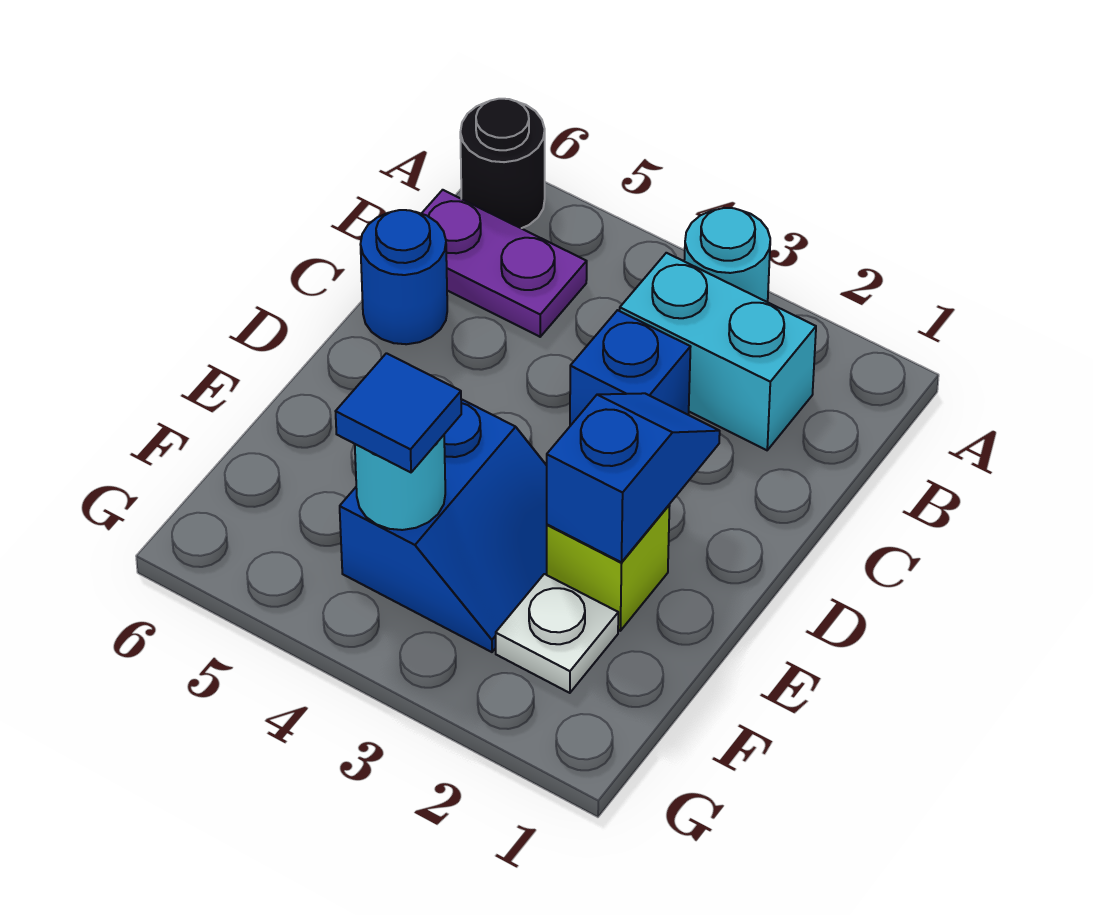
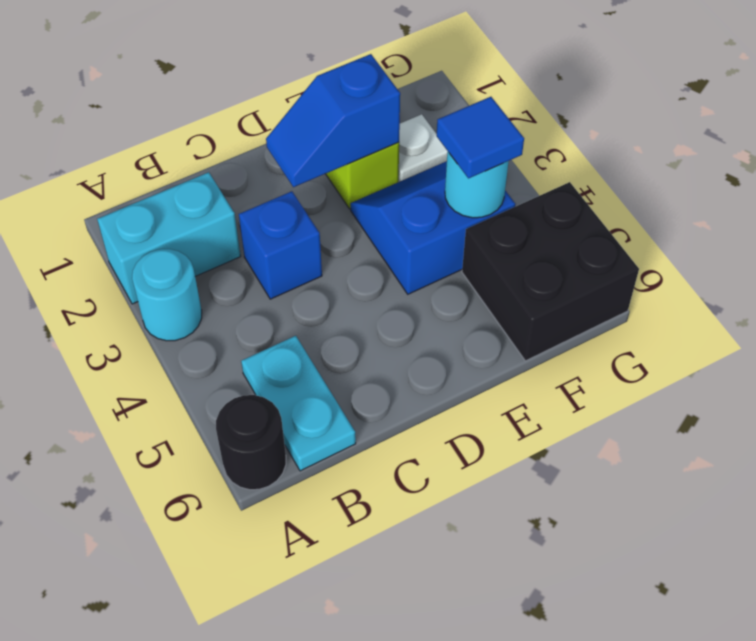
cyan 1x2 brick [620,253,816,450] -> cyan 1x2 brick turned to [97,172,241,304]
purple 1x2 plate [421,190,587,337] -> cyan 1x2 plate [241,336,356,471]
blue 1x1 round brick [360,210,447,344] -> none
none -> black 2x2 brick [462,182,639,361]

